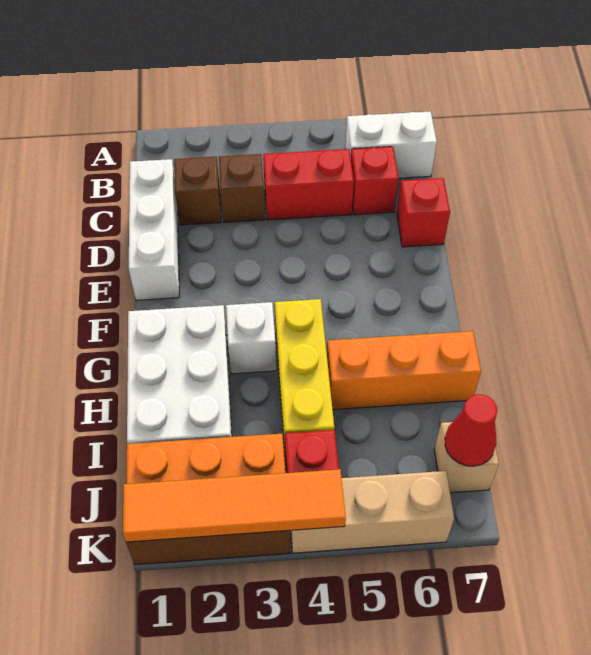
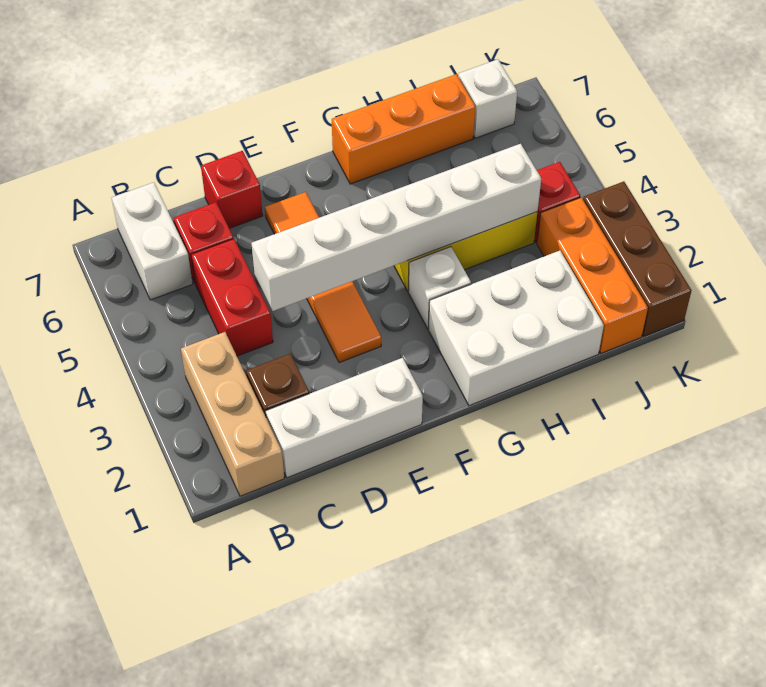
brown 1x1 brick [219,154,265,222] -> none
none -> white 1x6 brick [252,144,541,311]
orange 1x3 brick [327,331,481,410] -> orange 1x3 brick turned to [332,74,475,184]
tan 1x1 brick [434,422,499,493] -> white 1x1 brick [458,59,517,138]
red 1x1 cone [445,394,497,466] -> none
orange 1x4 tile [123,469,346,542] -> orange 1x4 tile moved to [265,192,381,363]
tan 1x3 brick [291,471,454,553] -> tan 1x3 brick moved to [181,332,284,496]

